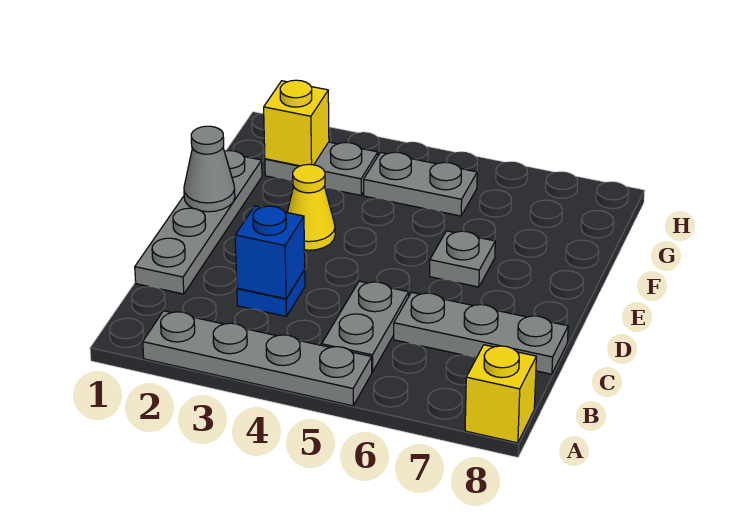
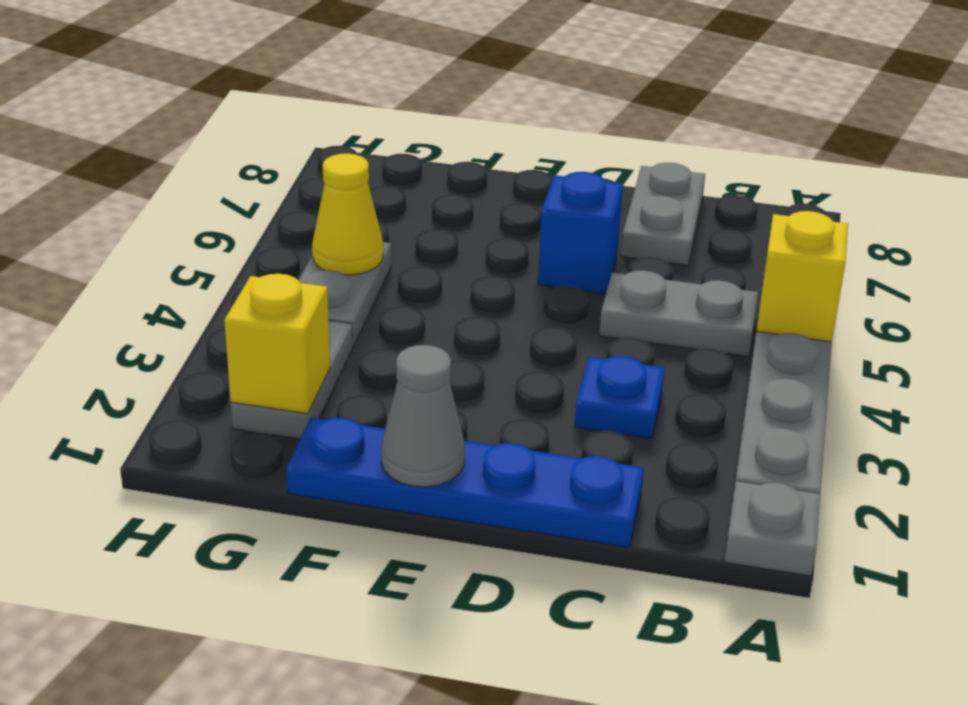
yellow 1x1 brick [465,345,536,443] -> yellow 1x1 brick moved to [756,211,848,342]
grey 1x4 plate [135,151,262,294] -> blue 1x4 plate [287,418,644,547]
blue 1x1 brick [235,206,305,299] -> blue 1x1 brick moved to [538,172,623,294]
grey 1x3 plate [394,292,568,374] -> grey 1x2 plate [621,163,705,265]
yellow 1x1 cone [287,164,335,250] -> yellow 1x1 cone moved to [312,153,383,275]
grey 1x1 plate [430,231,495,287] -> grey 1x1 plate moved to [724,481,820,576]

